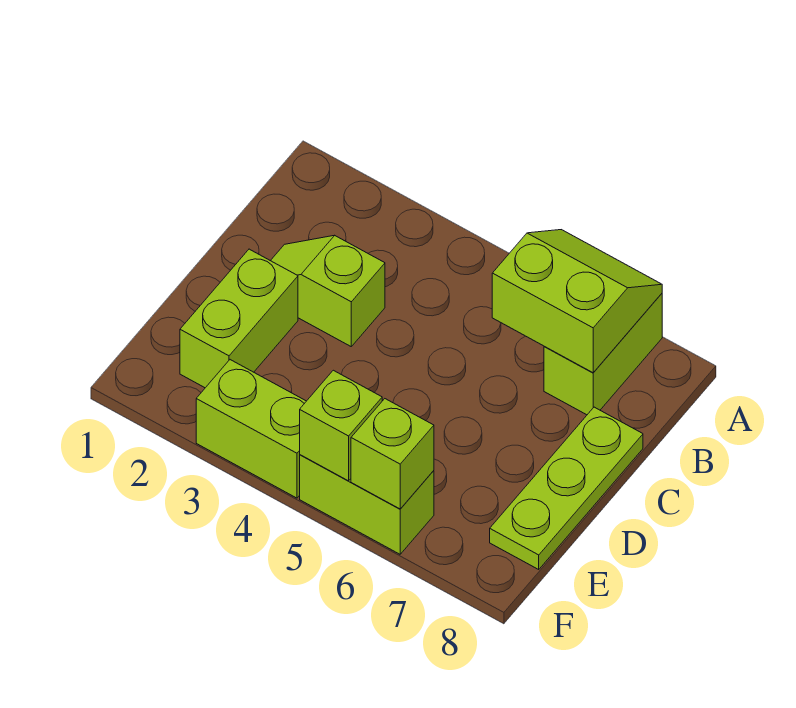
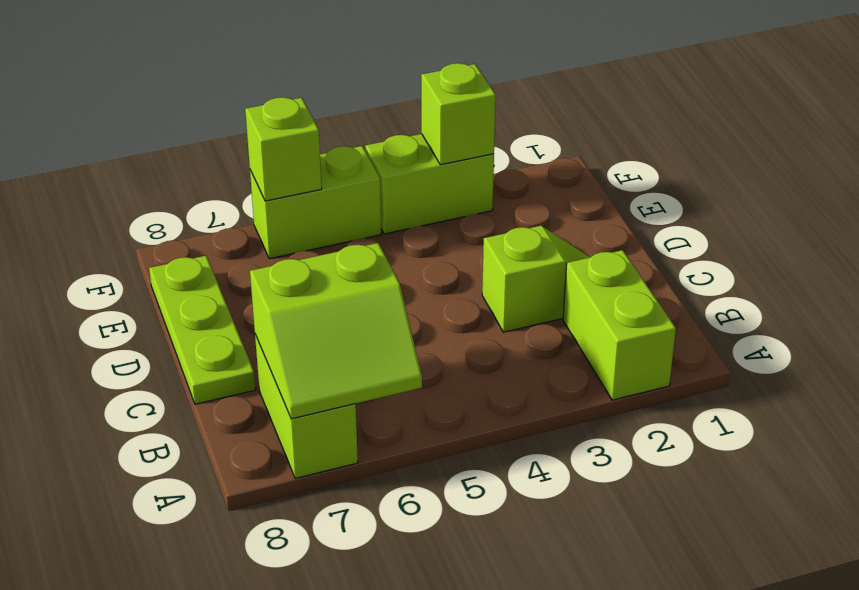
lime 1x2 brick [180,249,298,388] -> lime 1x2 brick moved to [563,250,676,400]
lime 1x1 brick [300,370,382,481] -> lime 1x1 brick moved to [421,63,496,165]

